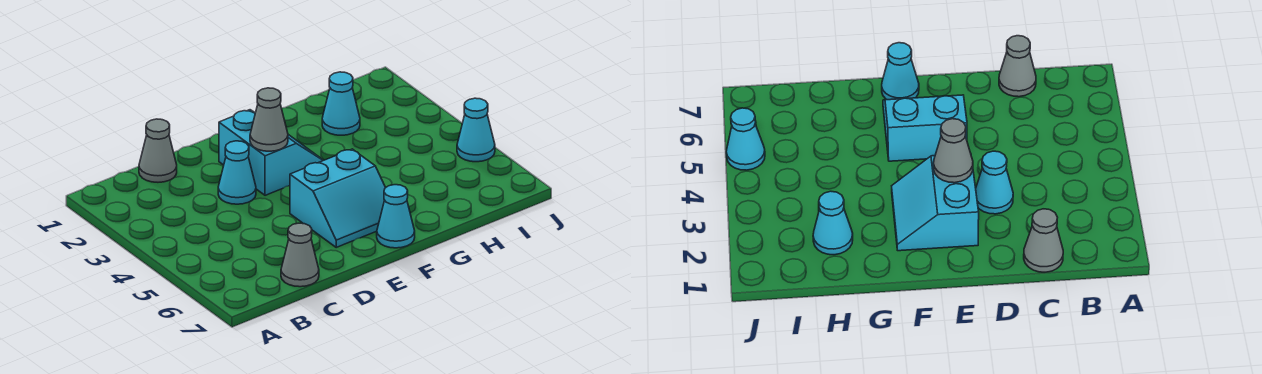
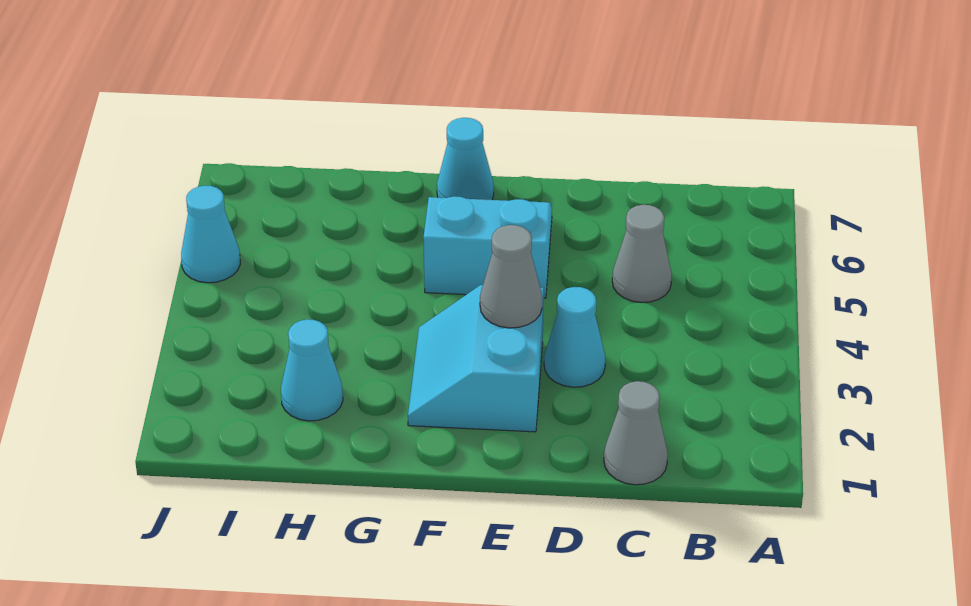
grey 1x1 cone [281,223,319,287] -> grey 1x1 cone moved to [612,205,672,303]

